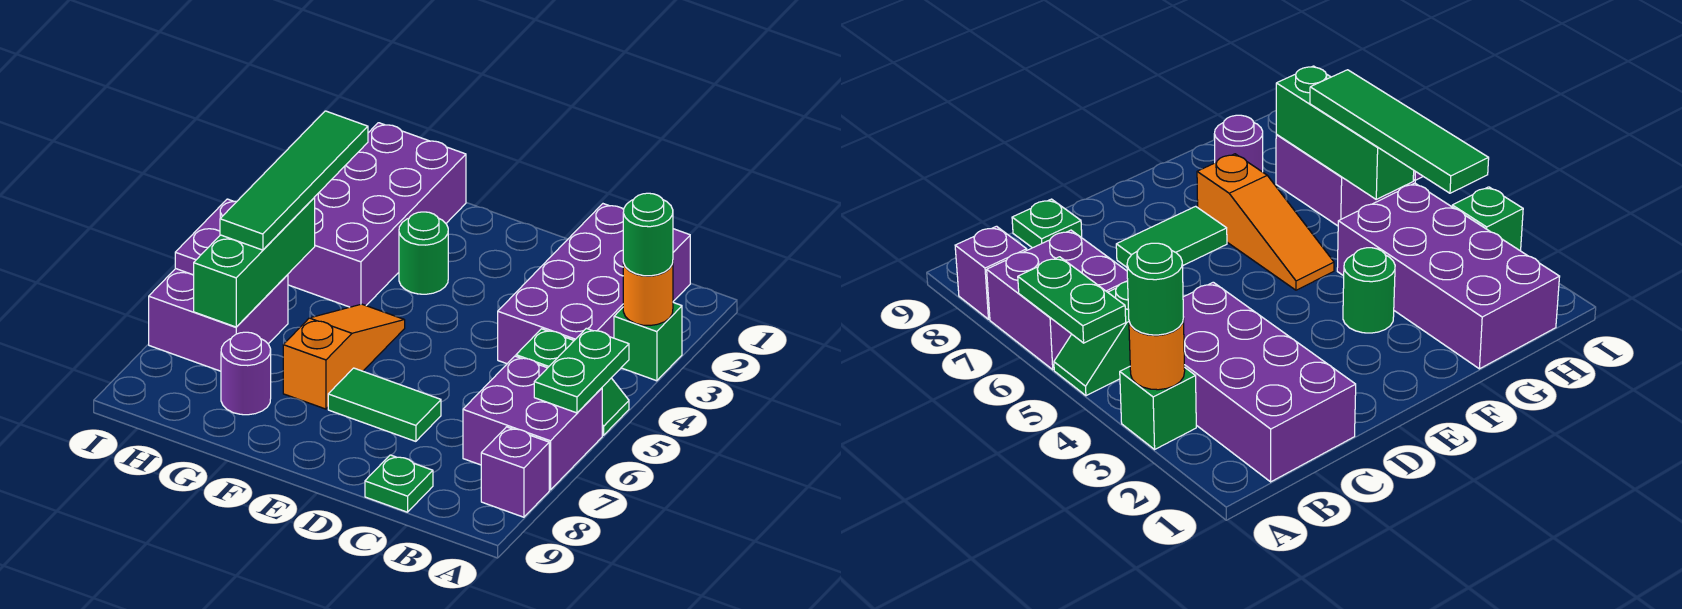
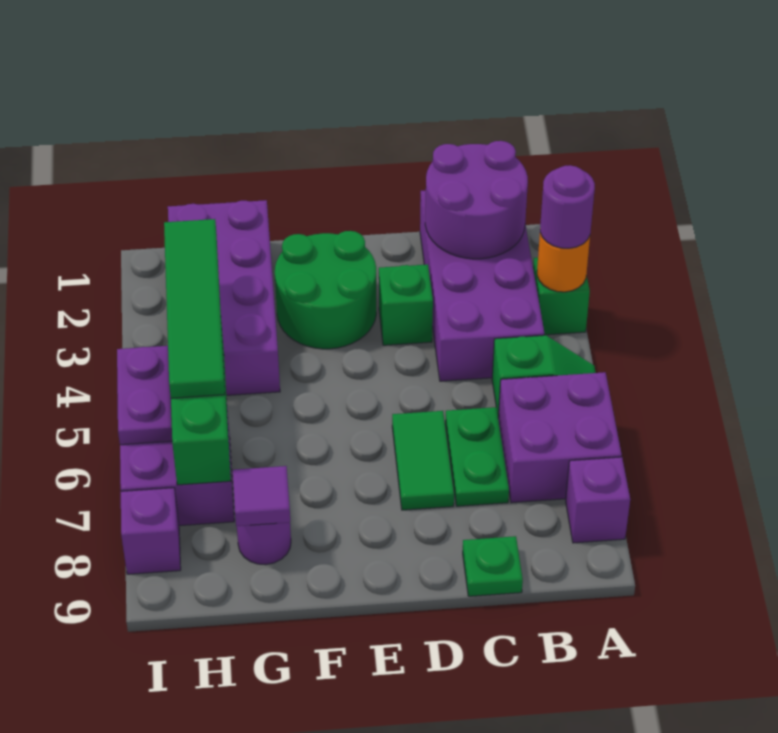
green 1x1 round brick [623,193,673,276] -> purple 1x1 round brick [540,165,595,248]
green 1x2 plate [534,328,629,413] -> green 1x2 plate moved to [445,407,509,506]
none -> purple 2x2 round brick [425,141,528,259]
green 1x2 tile [328,368,441,441] -> green 1x2 tile turned to [392,411,454,510]
green 1x1 round brick [399,212,448,294] -> green 2x2 round brick [275,231,376,349]
orange 1x3 slope [283,304,405,409] -> none
none -> purple 1x1 tile [233,466,290,526]
green 1x1 brick [1452,187,1523,251] -> green 1x1 brick moved to [379,264,433,345]
none -> purple 1x1 brick [121,488,181,574]

